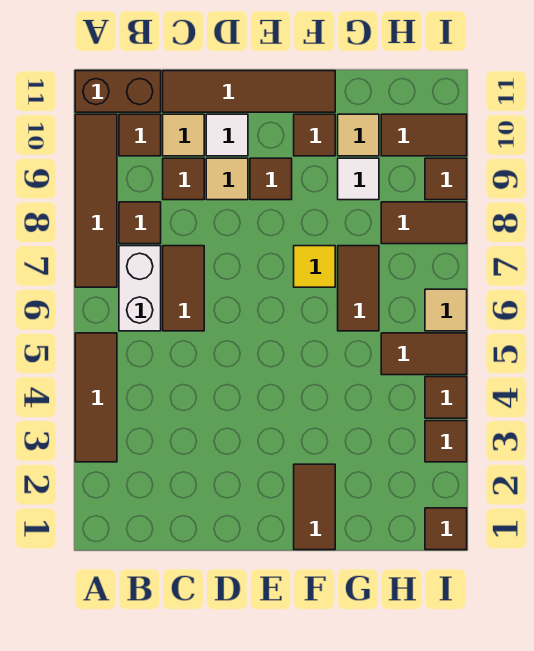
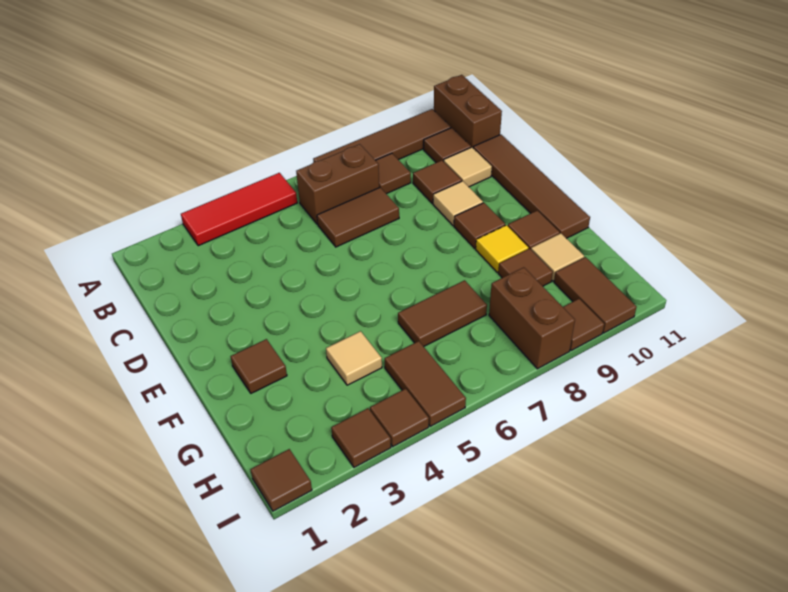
brown 1x3 tile [75,333,117,462] -> red 1x3 tile [181,173,297,246]
white 1x2 brick [119,246,161,331] -> brown 1x2 brick [296,144,379,224]
white 1x1 tile [206,114,248,156] -> none
brown 1x2 tile [294,464,335,550] -> brown 1x1 tile [231,339,287,393]
yellow 1x1 tile [294,246,335,287] -> yellow 1x1 tile moved to [476,225,528,272]
white 1x1 tile [338,158,379,200] -> brown 1x1 tile [498,249,553,286]
brown 1x2 tile [381,202,467,244] -> brown 1x2 brick [489,267,575,369]
tan 1x1 tile [425,289,467,331] -> tan 1x1 tile moved to [326,331,382,385]

